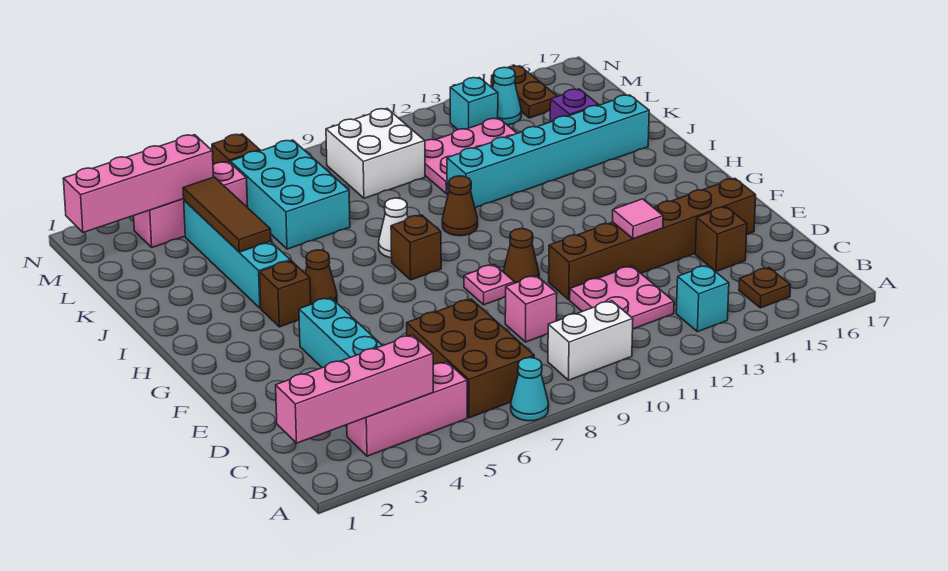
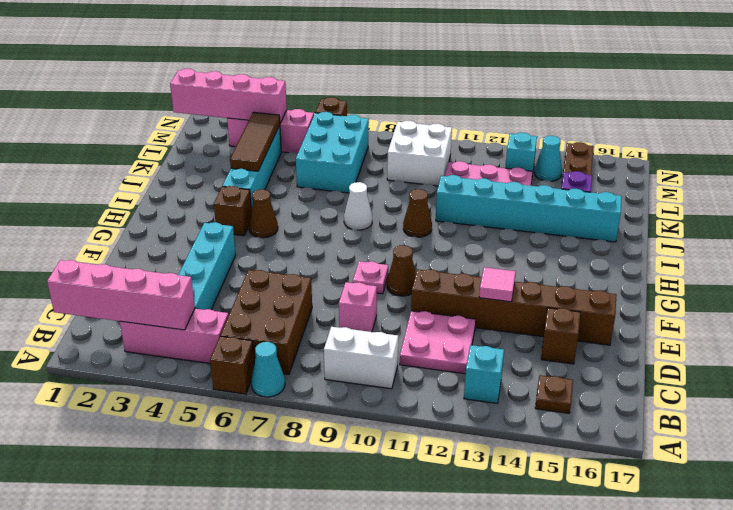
brown 1x1 brick [391,215,441,280] -> brown 1x1 brick moved to [210,336,254,394]

